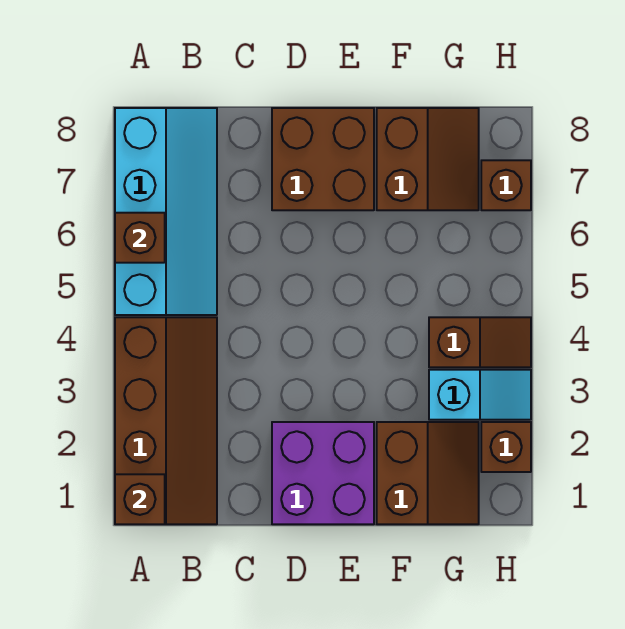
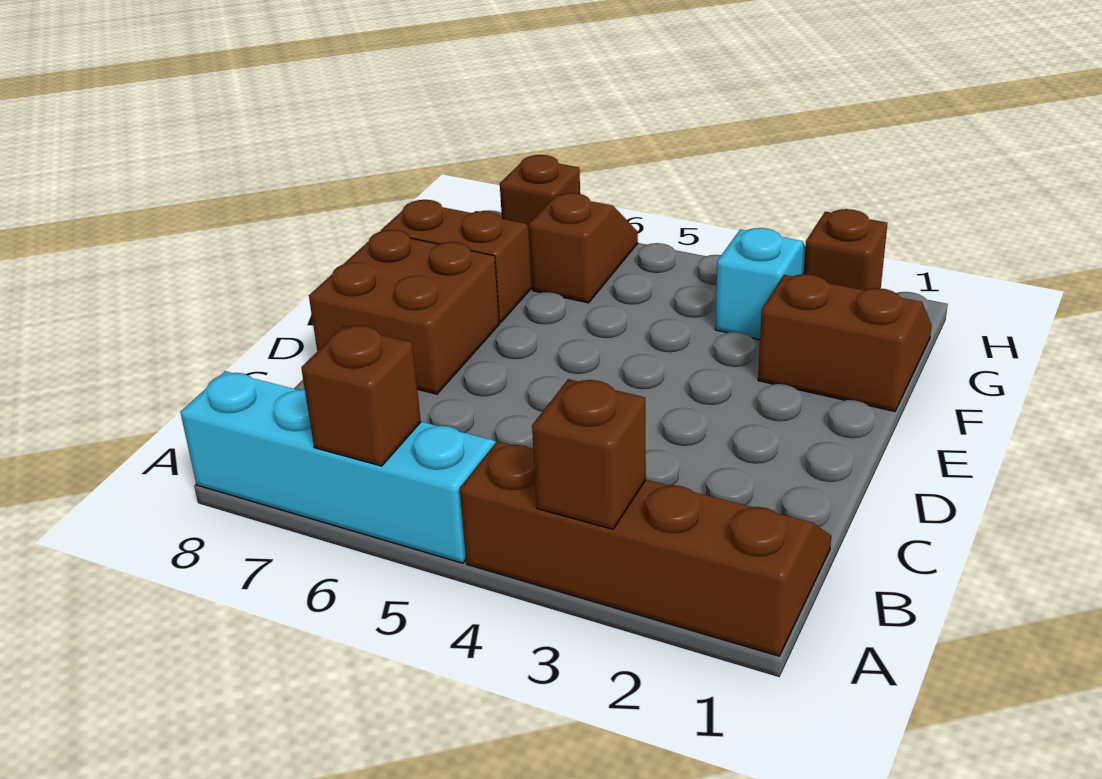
brown 1x1 brick [115,474,165,524] -> brown 1x1 brick moved to [532,379,646,529]
purple 2x2 brick [272,422,374,524] -> none
brown 1x2 slope [429,317,531,367] -> brown 1x2 slope moved to [529,193,638,303]

